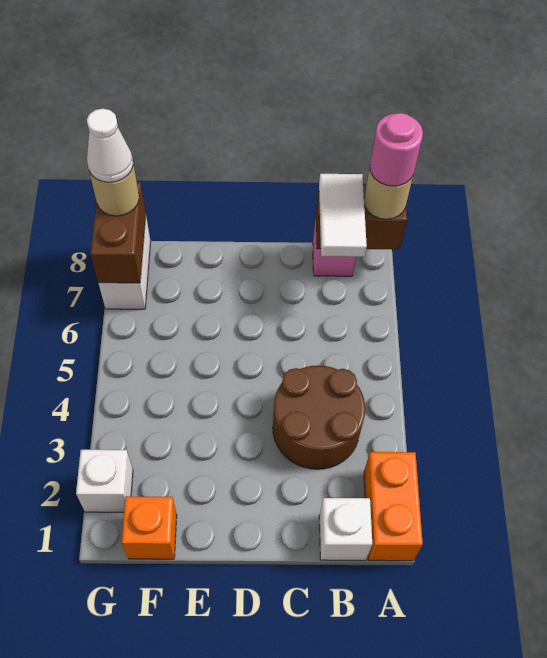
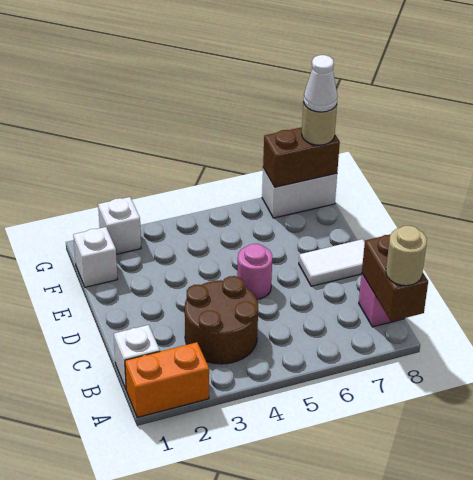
pink 1x1 round brick [370,113,423,186] -> pink 1x1 round brick moved to [237,244,272,299]
white 1x2 tile [319,174,367,257] -> white 1x2 tile moved to [299,239,365,286]
orange 1x1 brick [122,496,177,559] -> white 1x1 brick [73,227,117,287]

